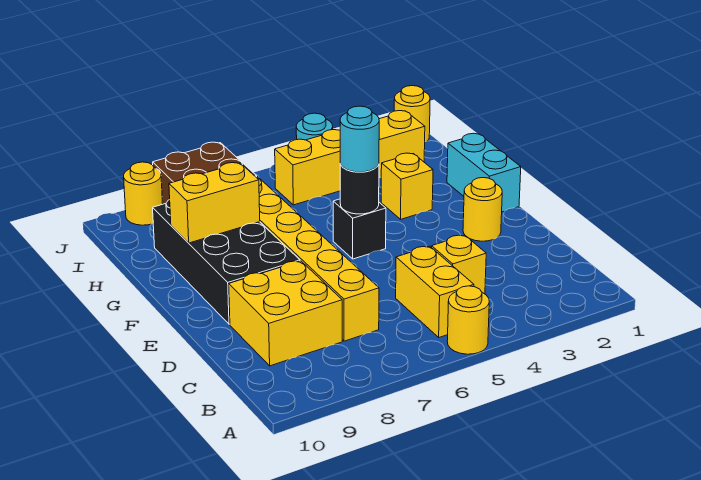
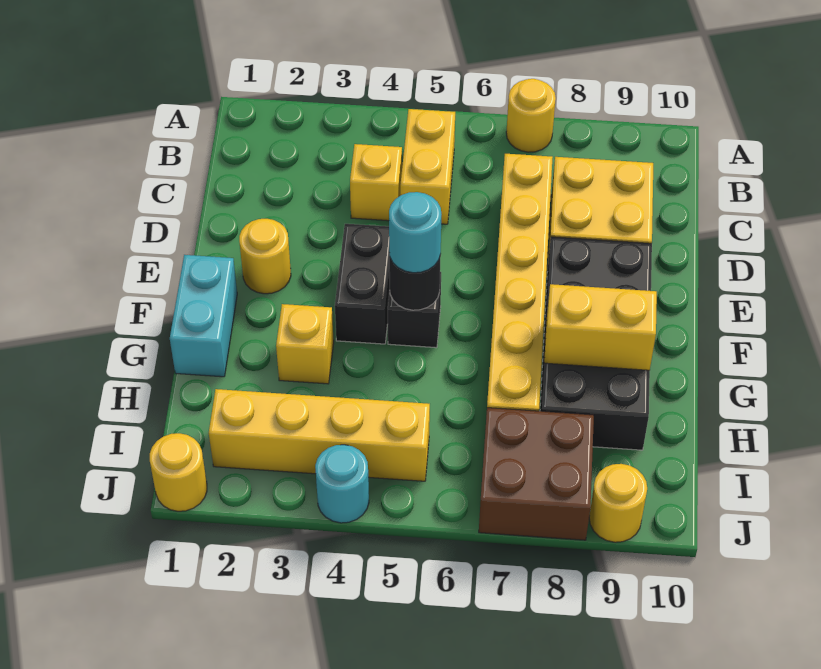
yellow 1x1 round brick [447,286,489,354] -> yellow 1x1 round brick moved to [506,79,556,152]
none -> black 1x2 brick [335,224,390,344]

